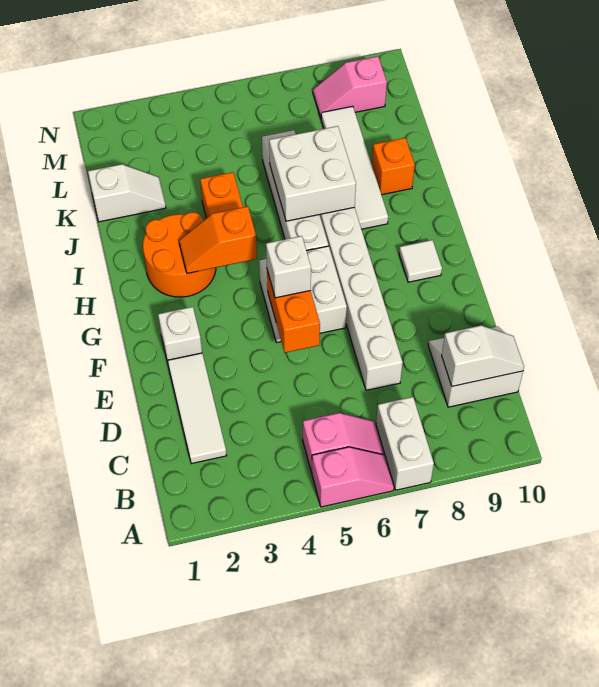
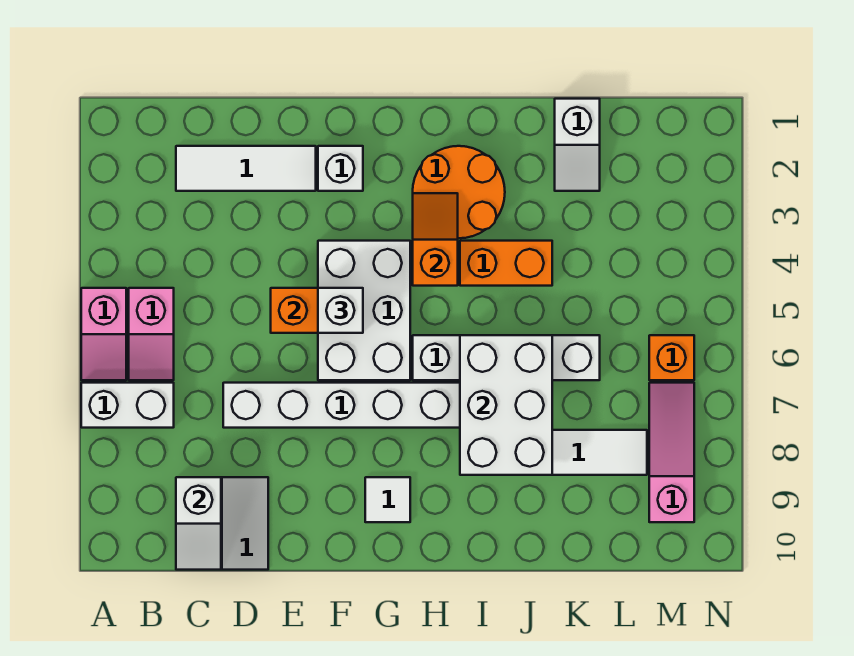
white 2x2 brick [259,246,347,343] -> white 2x3 brick [318,241,410,380]
white 2x2 brick [269,126,356,221] -> white 2x3 brick [460,335,552,475]
orange 1x1 brick [372,138,415,195] -> orange 1x1 brick moved to [649,335,694,380]
pink 1x2 slope [313,56,387,118] -> pink 1x3 slope [649,383,694,522]

